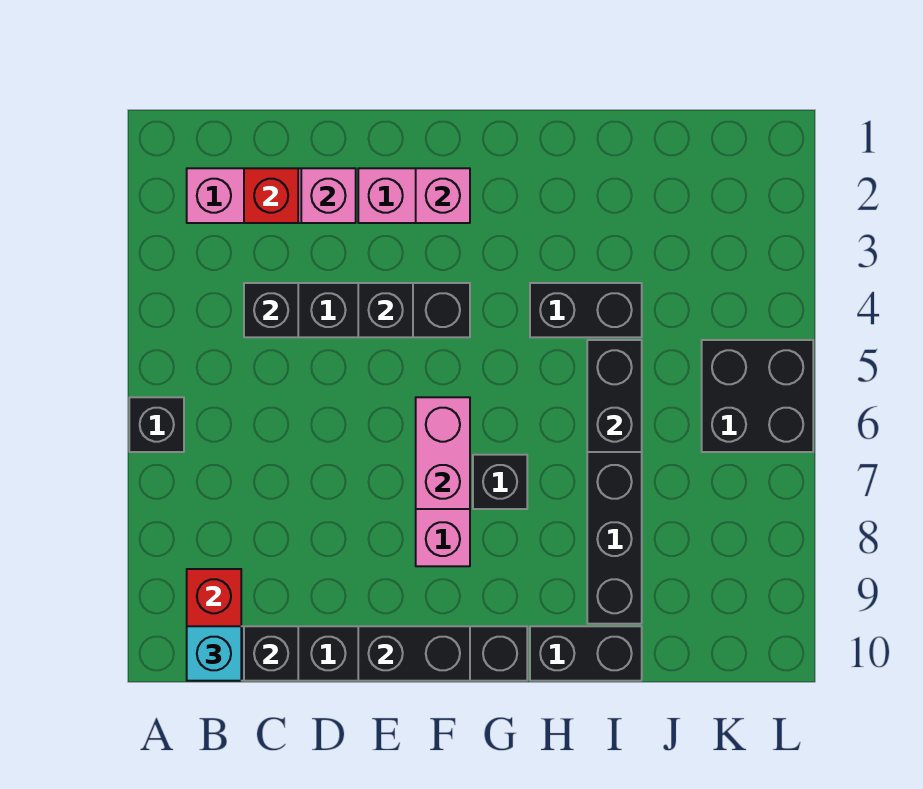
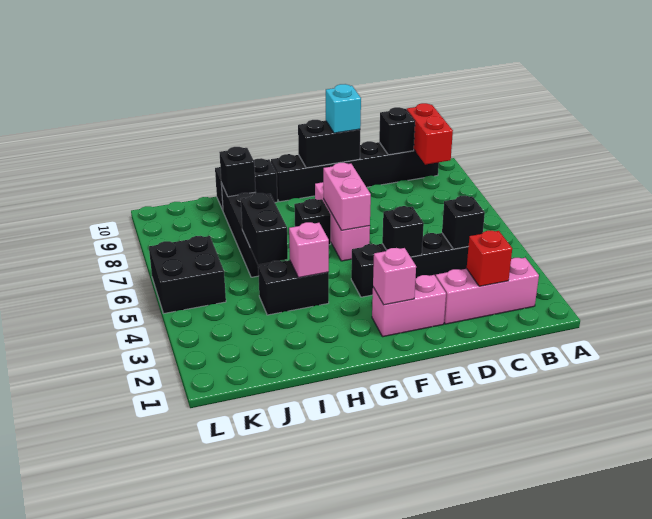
black 1x1 brick [129,397,184,452] -> black 1x1 brick moved to [219,147,256,197]
cyan 1x1 brick [187,626,241,681] -> cyan 1x1 brick moved to [326,84,361,133]
pink 1x1 brick [301,168,356,223] -> pink 1x1 brick moved to [289,222,329,278]

